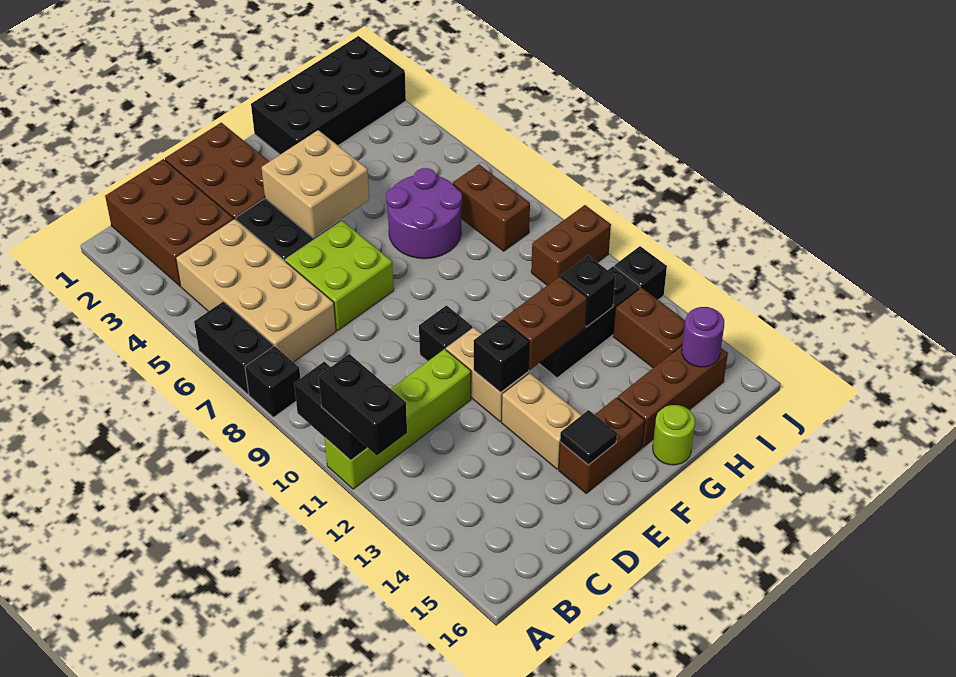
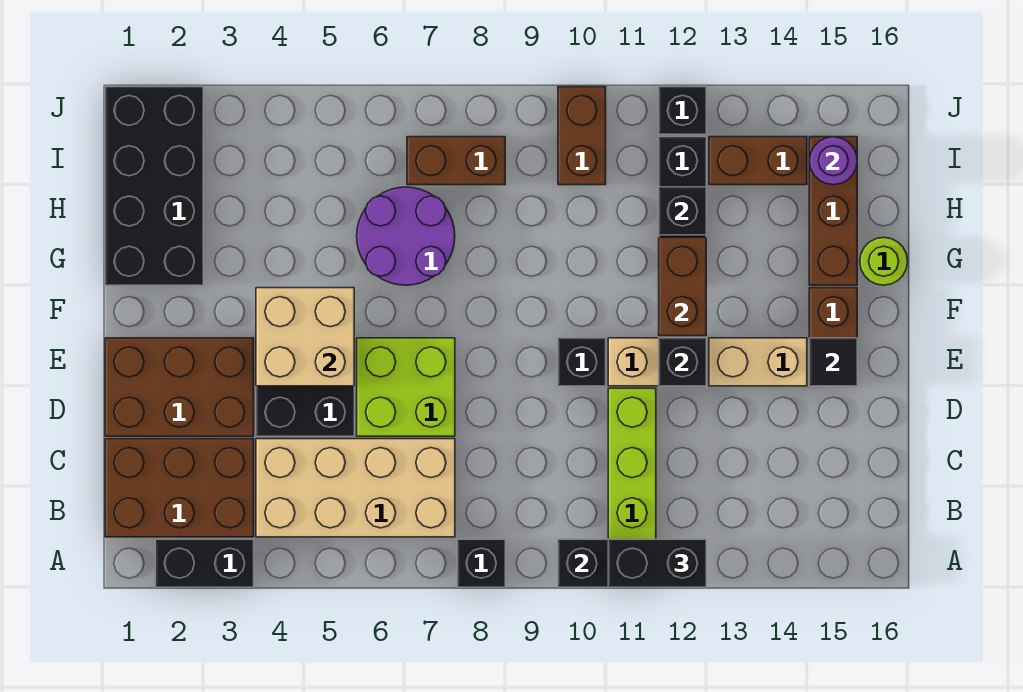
black 1x2 brick [194,301,273,394] -> black 1x2 brick moved to [155,539,254,587]

